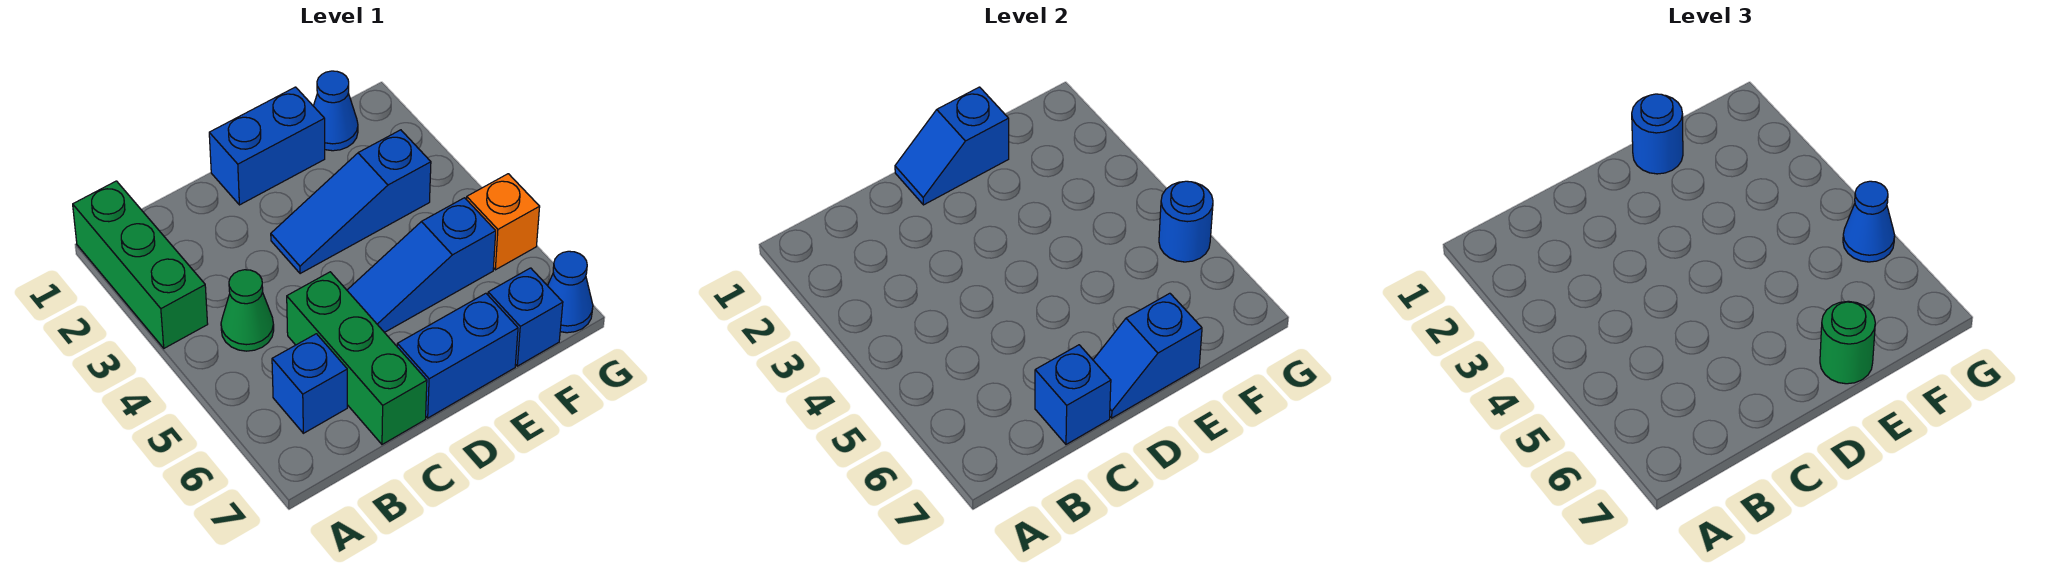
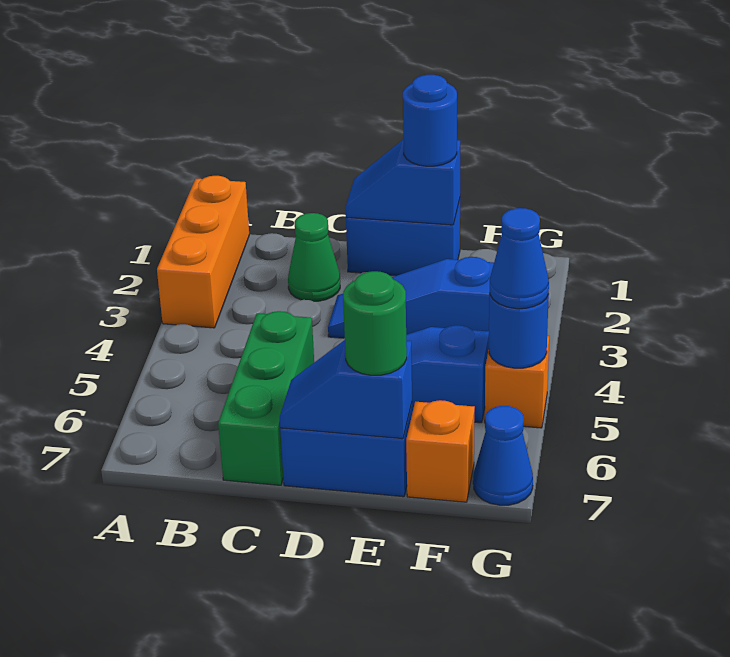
green 1x3 brick [73,181,208,348] -> orange 1x3 brick [157,176,249,328]
green 1x1 cone [221,270,274,351] -> green 1x1 cone moved to [288,213,340,301]
blue 1x1 brick [272,334,347,433] -> none
blue 1x1 brick [1035,345,1111,444] -> none
blue 1x1 cone [314,71,358,151] -> none
blue 1x1 brick [488,268,563,366] -> orange 1x1 brick [406,400,475,502]

